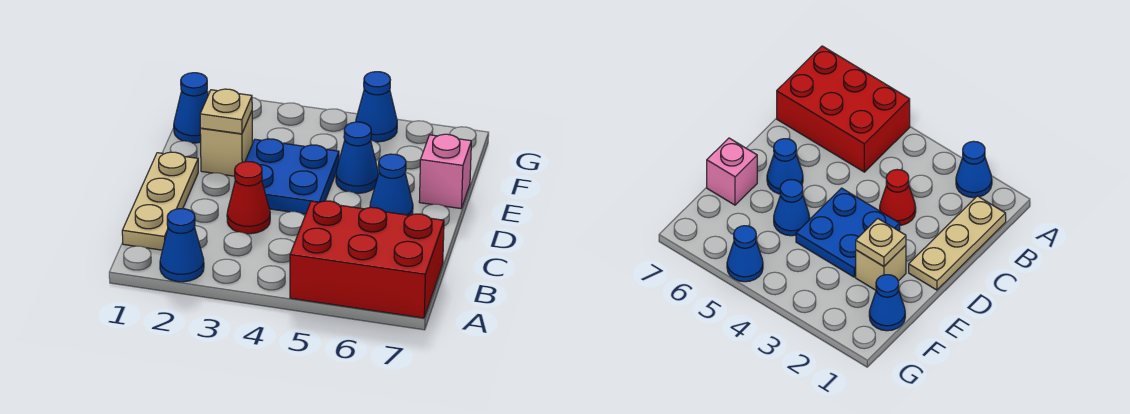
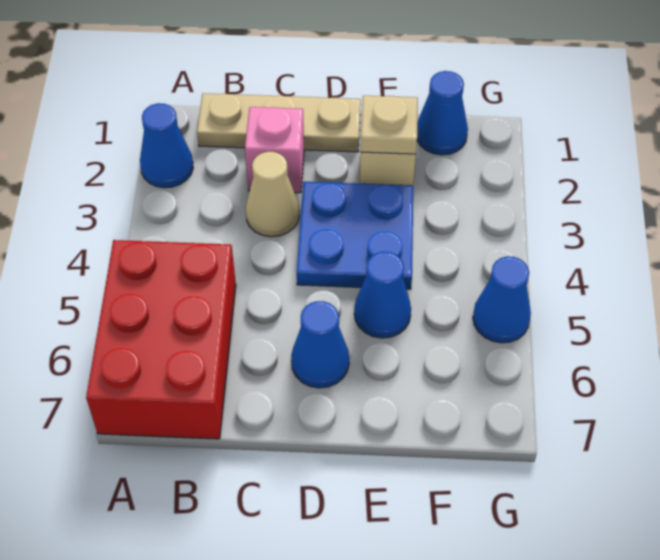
red 1x1 cone [227,162,270,234] -> tan 1x1 cone [245,152,299,237]
pink 1x1 brick [419,134,471,209] -> pink 1x1 brick moved to [245,107,304,193]

